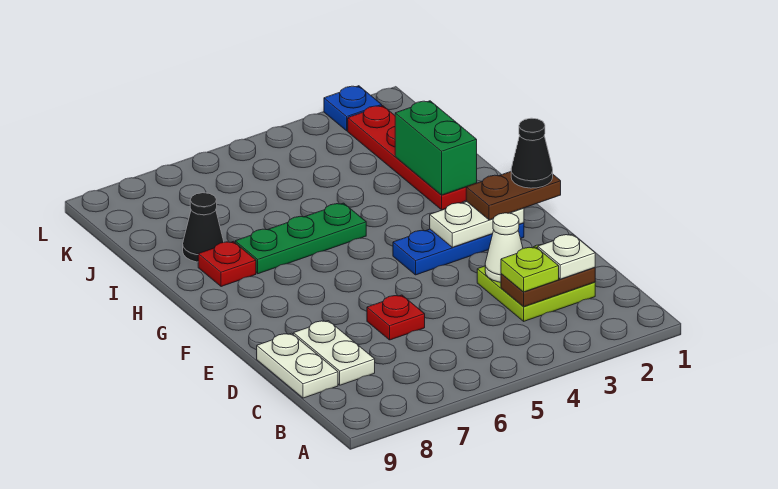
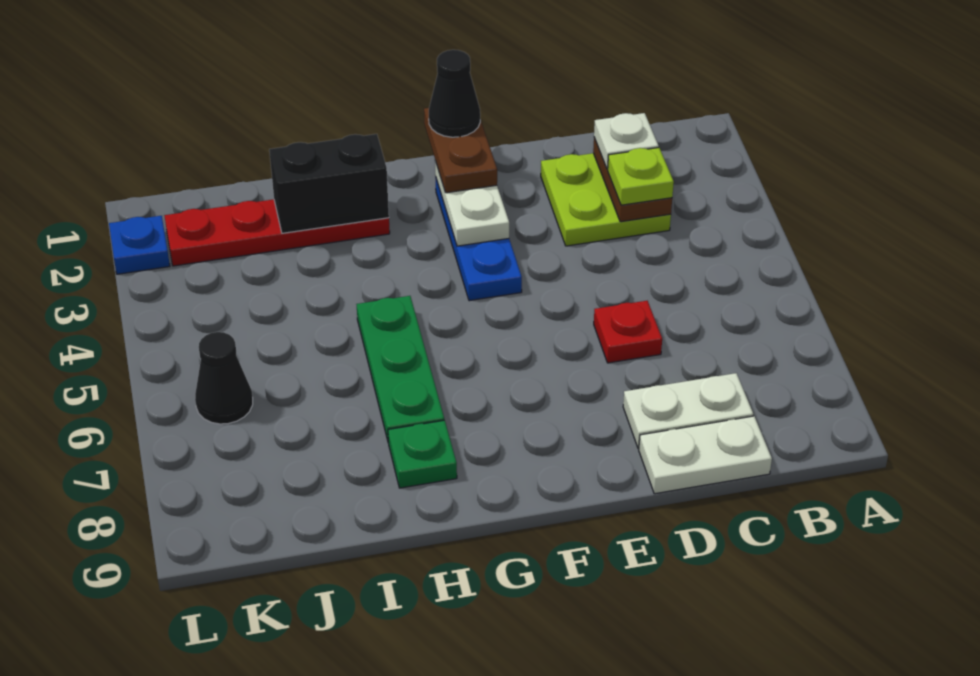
white 1x1 cone [485,213,523,282] -> none
green 1x2 brick [395,101,477,195] -> black 1x2 brick [269,134,389,233]
red 1x1 plate [198,241,256,287] -> green 1x1 plate [388,420,457,488]
black 1x1 cone [183,193,224,262] -> black 1x1 cone moved to [195,332,253,424]

